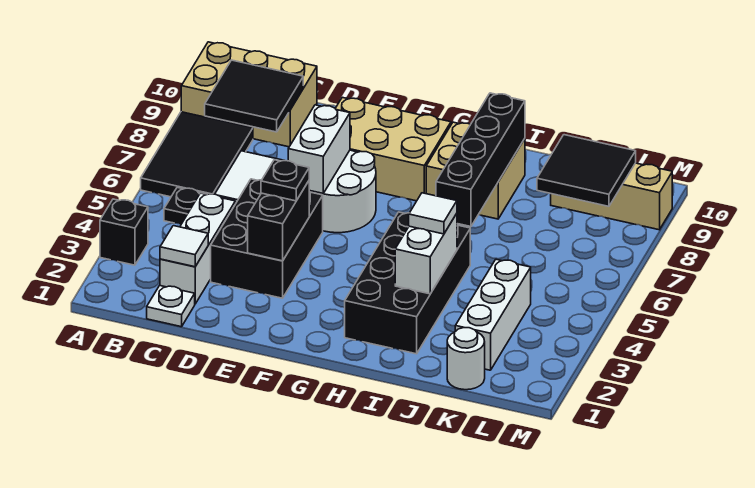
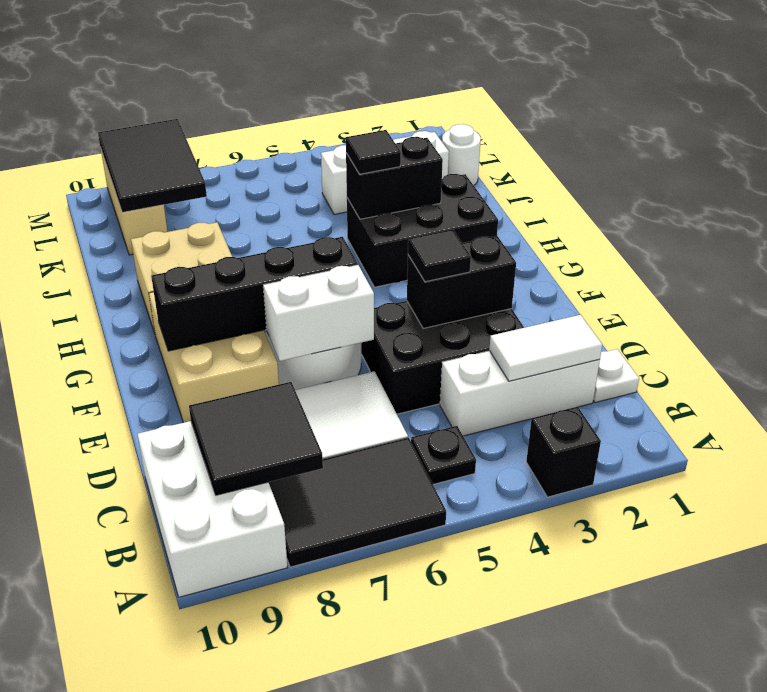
tan 2x3 brick [181,42,317,147] -> white 2x3 brick [137,421,287,597]
white 1x1 tile [160,226,208,267] -> white 1x2 tile [489,315,602,381]
black 1x1 plate [261,160,309,201] -> black 1x1 tile [408,229,471,282]
black 2x4 brick [345,212,470,354] -> black 2x3 brick [347,174,498,287]
white 1x2 brick [395,214,457,294] -> black 1x2 brick [346,137,443,219]
white 1x1 tile [409,193,457,234] -> black 1x1 tile [346,130,401,174]
black 1x4 brick [436,93,525,227] -> black 1x4 brick moved to [151,237,358,351]
black 2x2 tile [537,135,636,206] -> black 2x3 tile [98,119,207,212]

